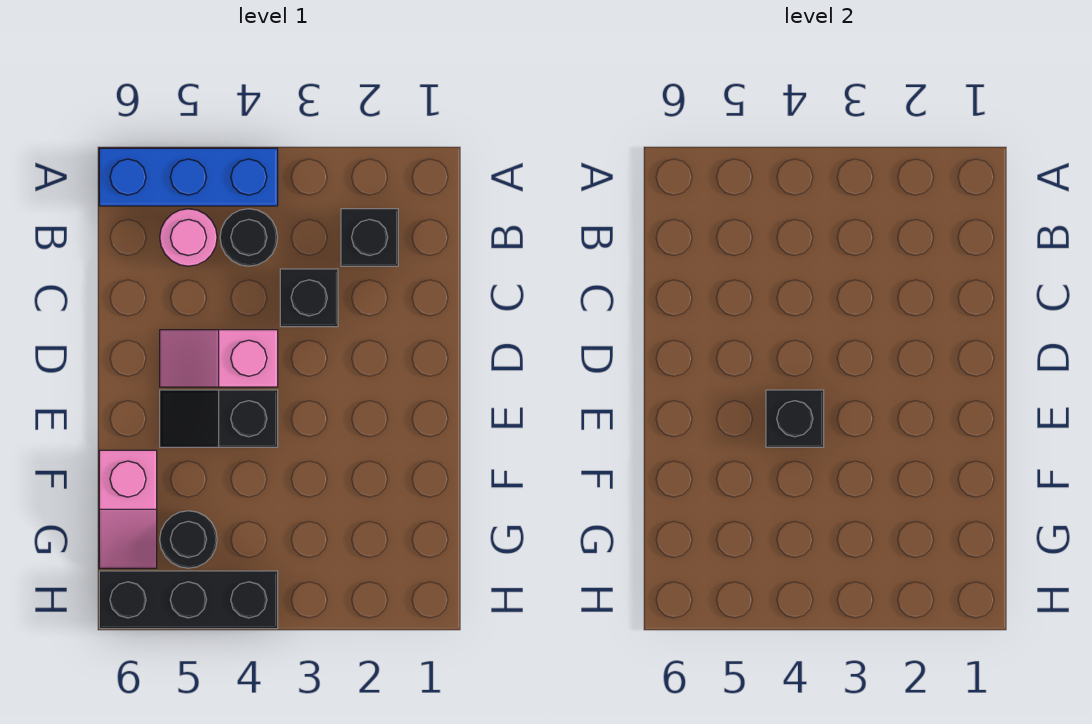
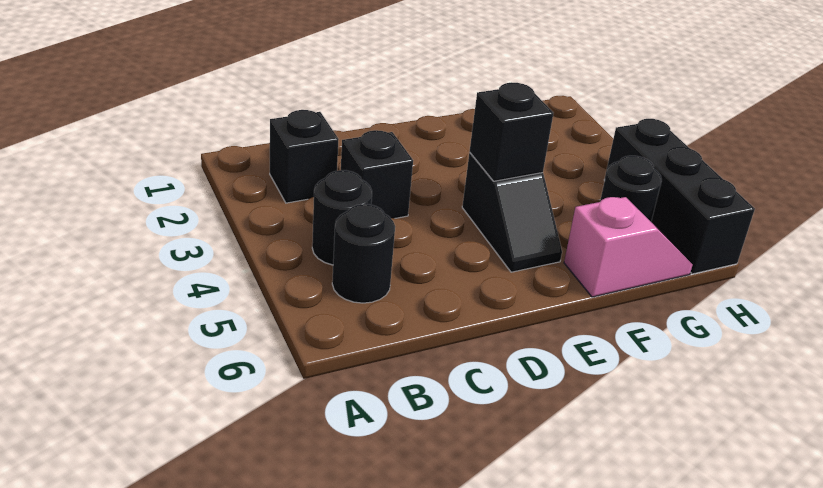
blue 1x3 brick [99,148,278,206] -> none
pink 1x1 round brick [160,209,217,266] -> black 1x1 round brick [332,204,395,303]
pink 1x2 slope [160,330,278,387] -> none

